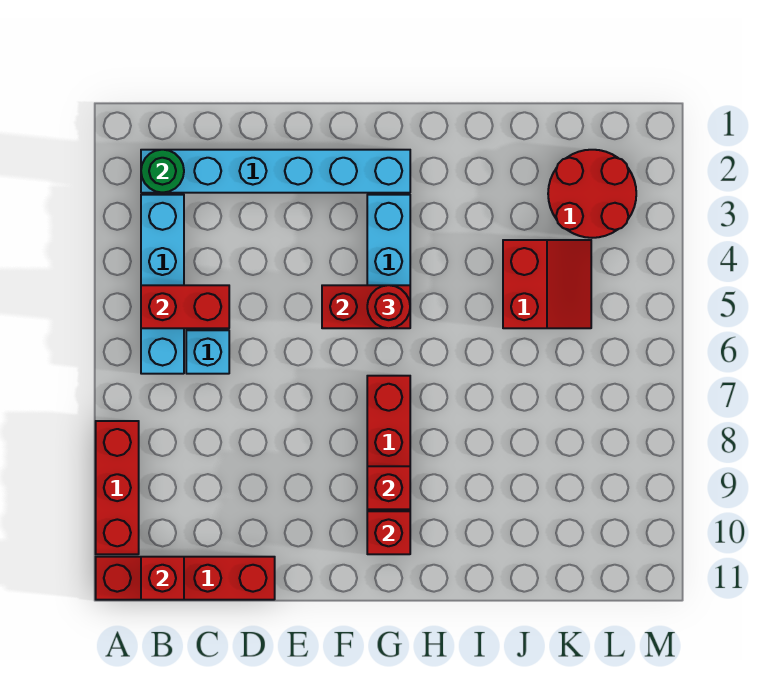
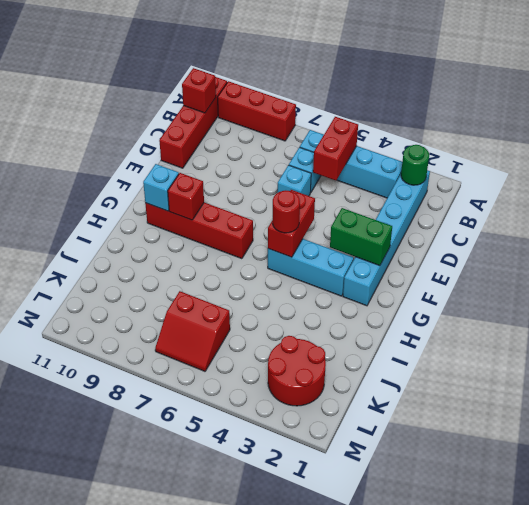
none -> cyan 1x1 brick [278,165,311,196]
none -> green 1x2 brick [330,208,392,266]
red 1x1 brick [367,511,410,554] -> cyan 1x1 brick [143,164,179,211]
red 2x2 slope [503,240,591,328] -> red 2x2 slope moved to [155,291,230,371]

